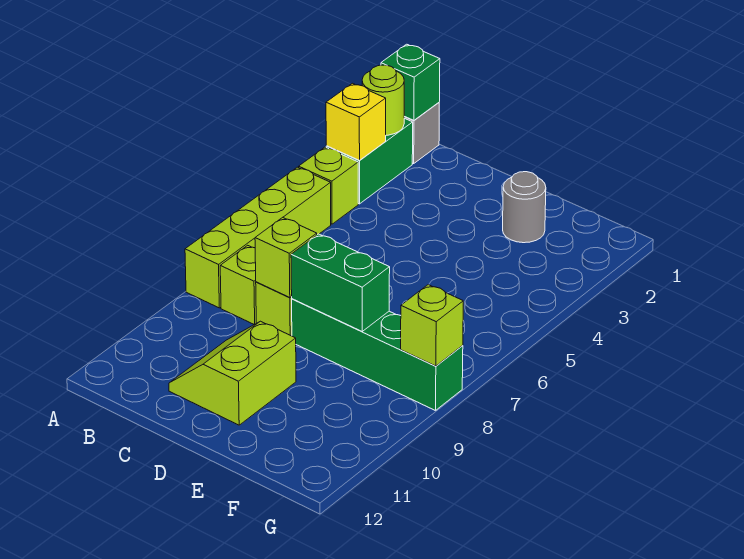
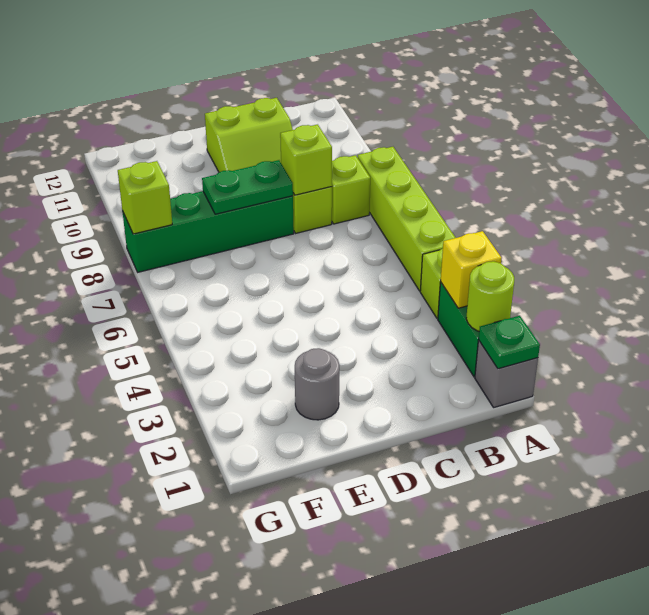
green 1x1 brick [381,44,440,121] -> green 1x1 plate [479,316,540,369]
lime 2x2 slope [169,321,296,425] -> lime 2x2 slope turned to [205,98,293,172]
green 1x2 brick [291,234,390,331] -> green 1x2 plate [202,160,293,214]

